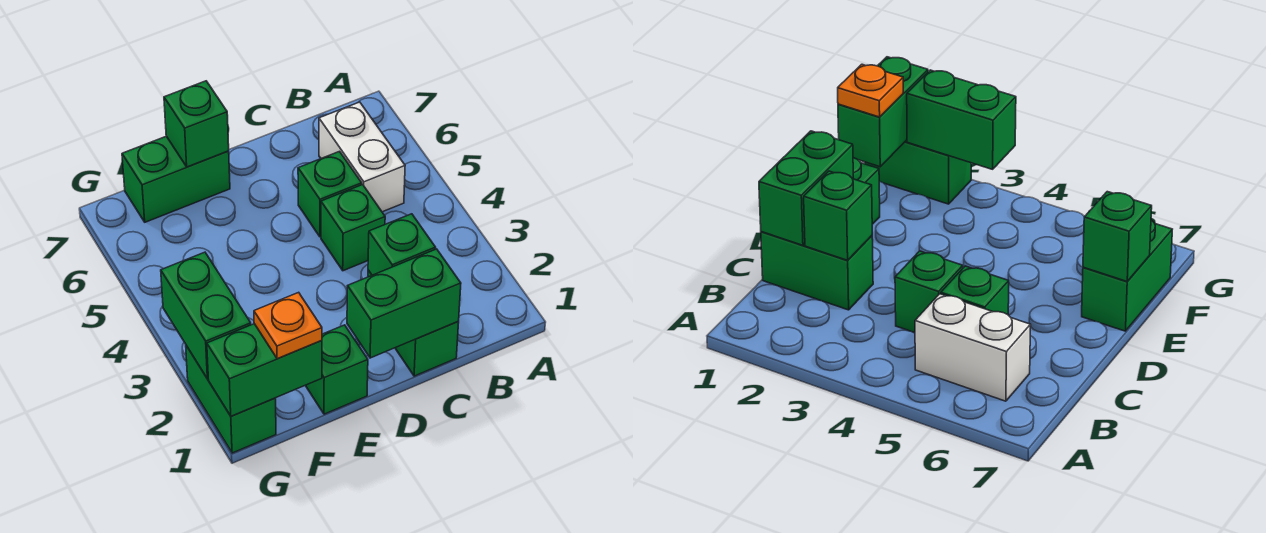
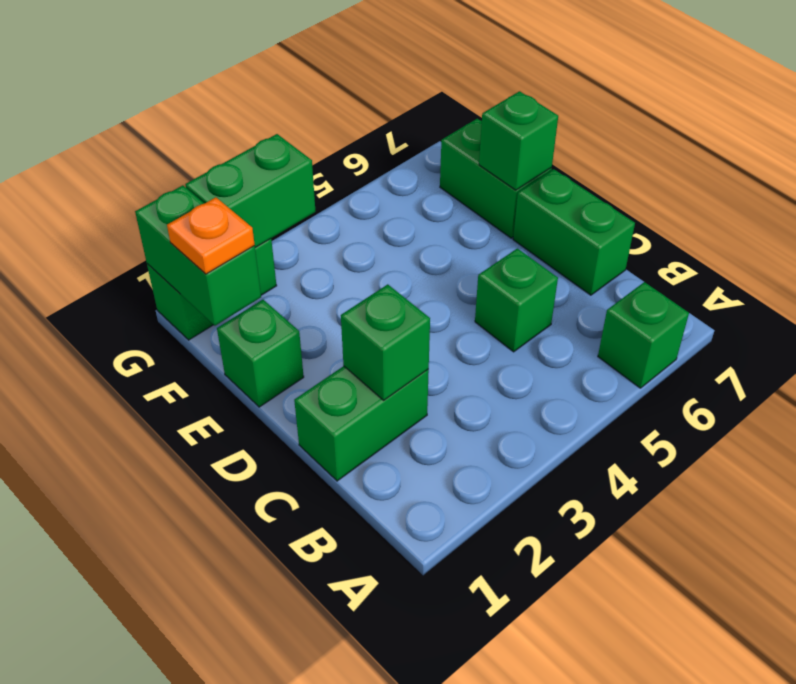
white 1x2 brick [319,102,405,212] -> none
green 1x2 brick [347,249,461,358] -> green 1x2 brick moved to [513,169,635,295]
green 1x1 brick [321,185,385,271] -> green 1x1 brick moved to [598,282,689,388]

